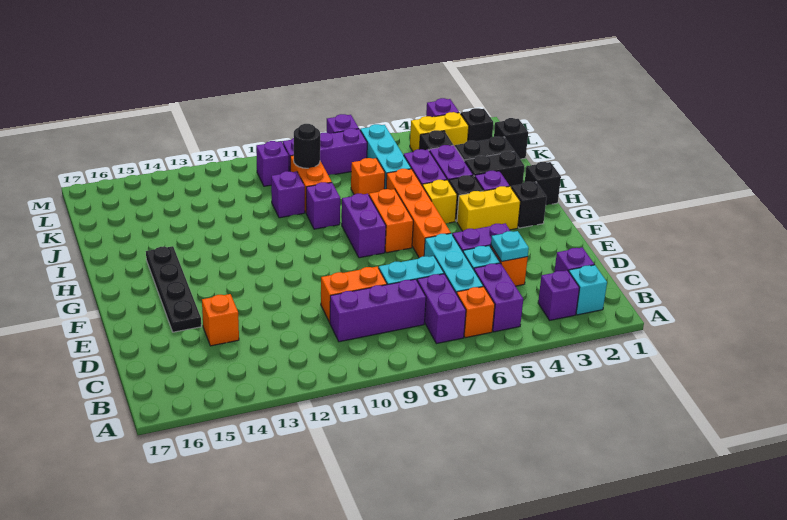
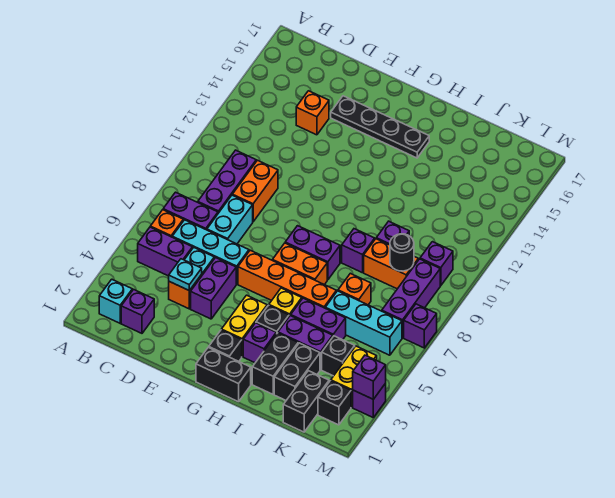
purple 1x1 brick [538,270,579,320] -> purple 1x1 brick moved to [353,355,386,399]
black 1x1 brick [525,162,561,205] -> black 1x2 brick [196,347,251,402]
black 1x1 brick [494,118,528,159] -> black 1x2 brick [283,371,329,432]

